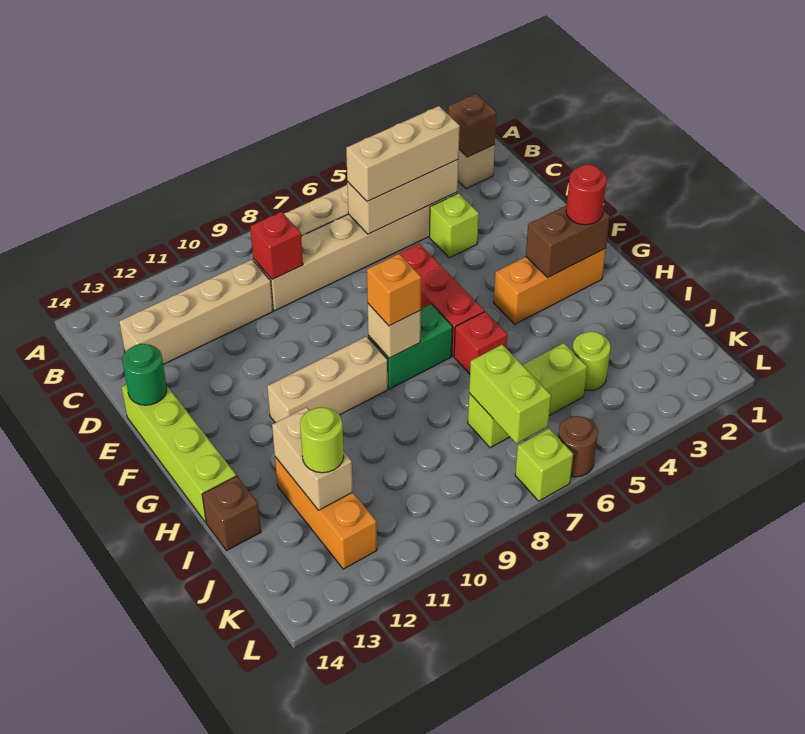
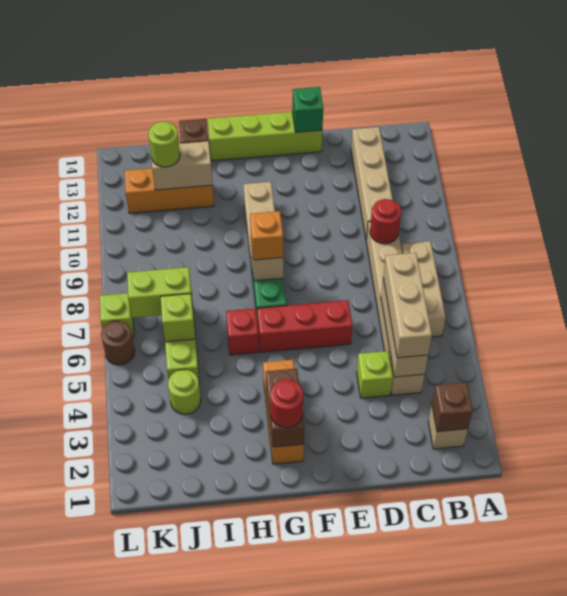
red 1x1 brick [250,212,303,280] -> red 1x1 round brick [370,199,401,244]
green 1x1 round brick [123,344,167,405] -> green 1x1 brick [292,87,323,132]
none -> lime 1x1 brick [161,294,195,342]

